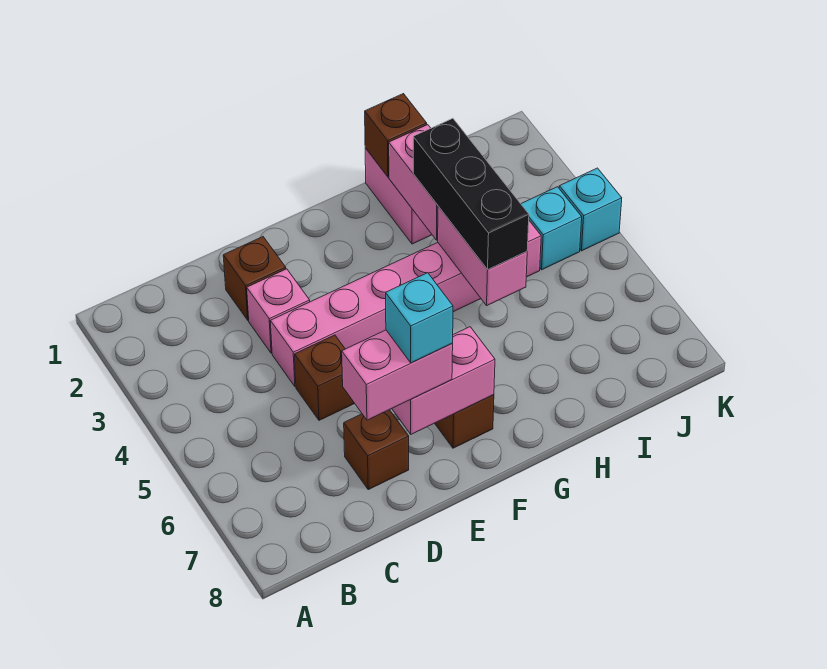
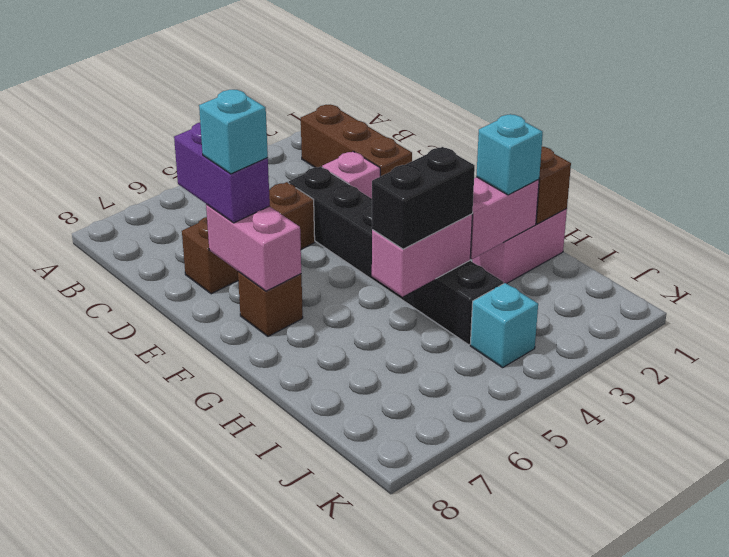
brown 1x1 brick [223,237,286,320] -> brown 1x3 brick [301,105,412,176]
pink 1x6 brick [270,221,541,387] -> black 1x6 brick [289,167,504,345]
pink 1x2 brick [342,330,453,420] -> purple 1x2 brick [174,123,270,223]
black 1x3 brick [413,118,529,270] -> black 1x2 brick [372,147,475,249]
cyan 1x1 brick [559,168,622,251] -> cyan 1x1 brick moved to [476,114,543,195]

